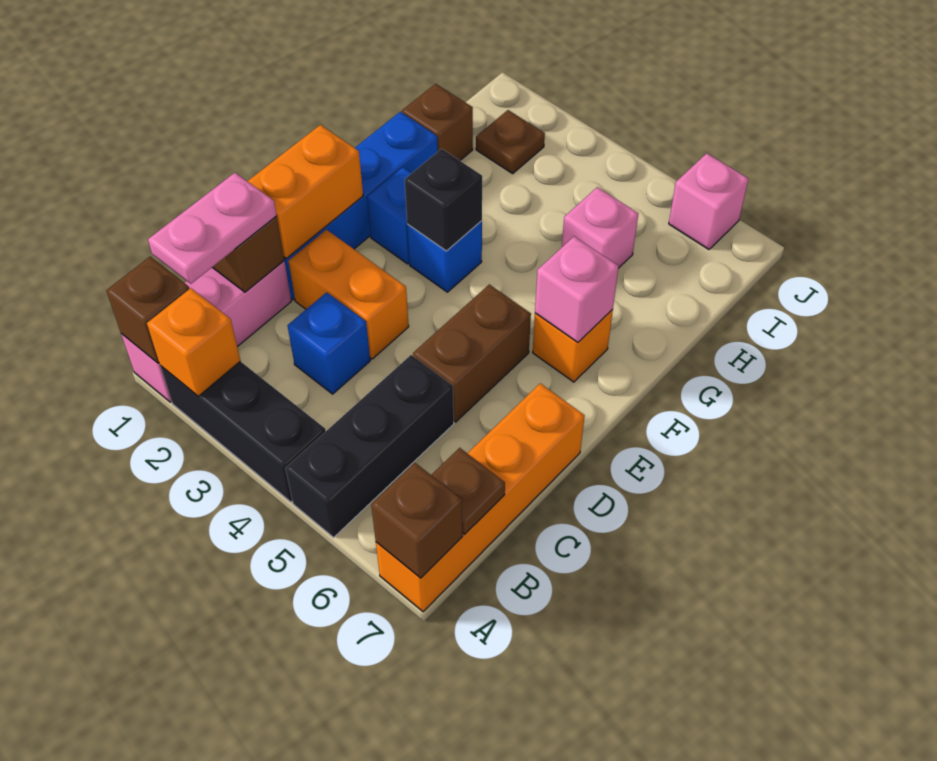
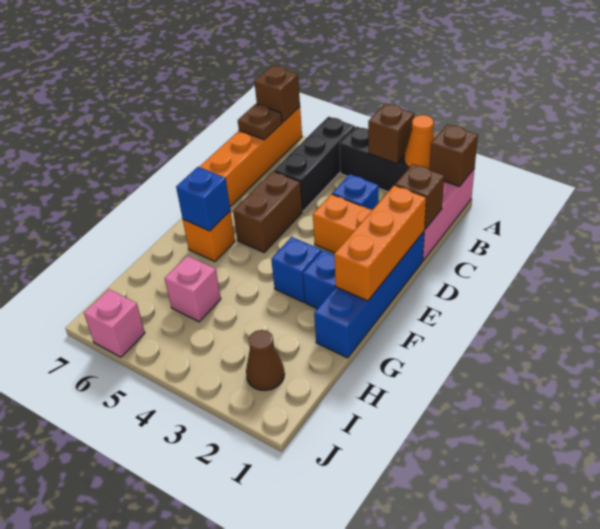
orange 1x1 brick [147,288,240,396] -> orange 1x1 cone [404,115,435,169]
pink 1x2 plate [148,173,277,284] -> none
orange 1x2 brick [247,125,363,258] -> orange 1x3 brick [334,185,426,301]
black 1x1 brick [405,149,482,251] -> none
pink 1x1 brick [535,237,619,342] -> blue 1x1 brick [176,167,231,231]
brown 1x1 brick [402,84,473,160] -> brown 1x1 brick moved to [368,103,414,164]
brown 1x1 plate [476,110,545,174] -> brown 1x1 cone [246,330,285,391]

